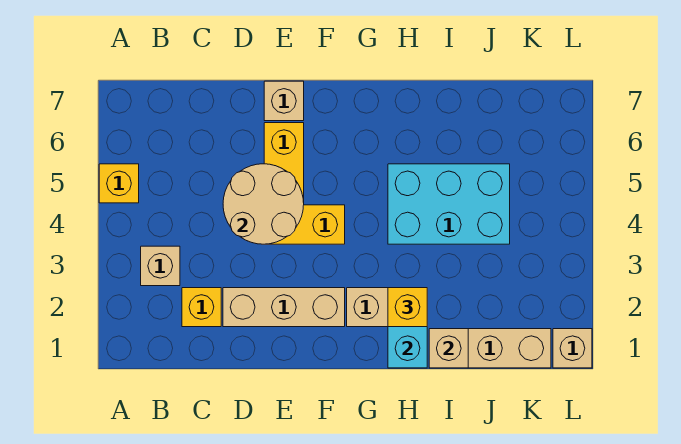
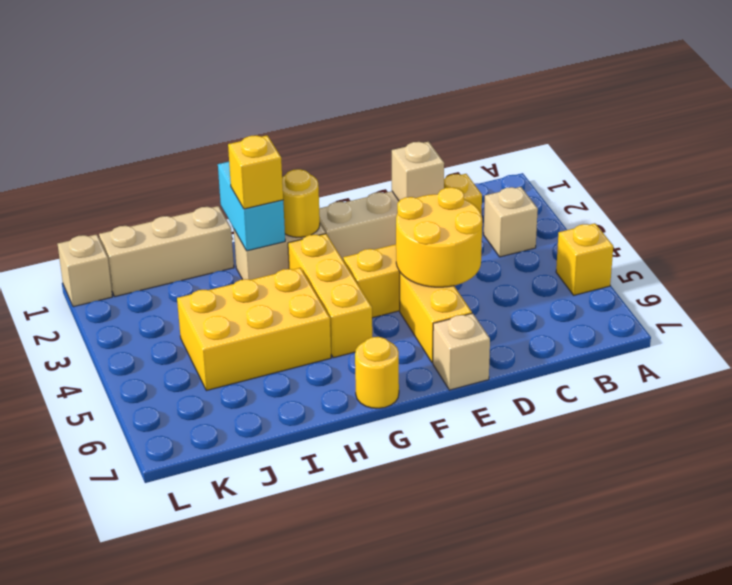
tan 2x2 round brick [223,164,304,244] -> yellow 2x2 round brick [396,187,482,287]
none -> yellow 1x1 round brick [282,169,320,237]
none -> yellow 1x3 brick [288,234,372,358]
none -> yellow 1x1 round brick [355,337,399,408]
cyan 2x3 brick [388,164,510,244] -> yellow 2x3 brick [177,268,331,391]
tan 1x1 brick [429,329,468,368] -> tan 1x1 brick moved to [392,142,444,201]

